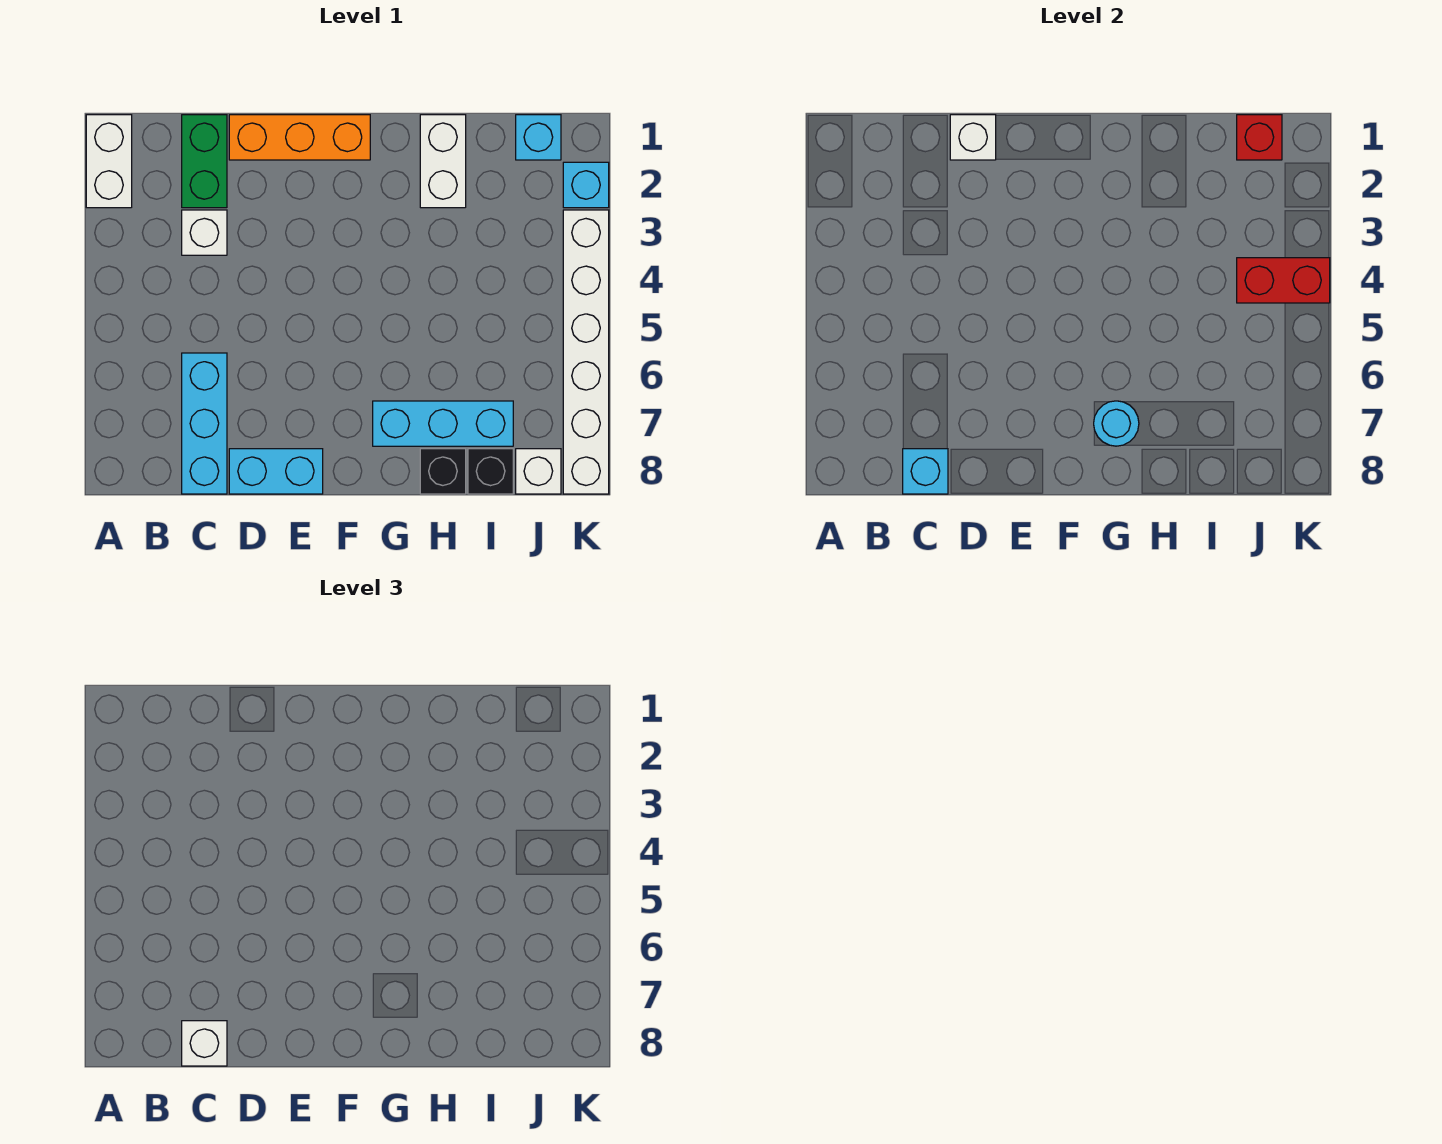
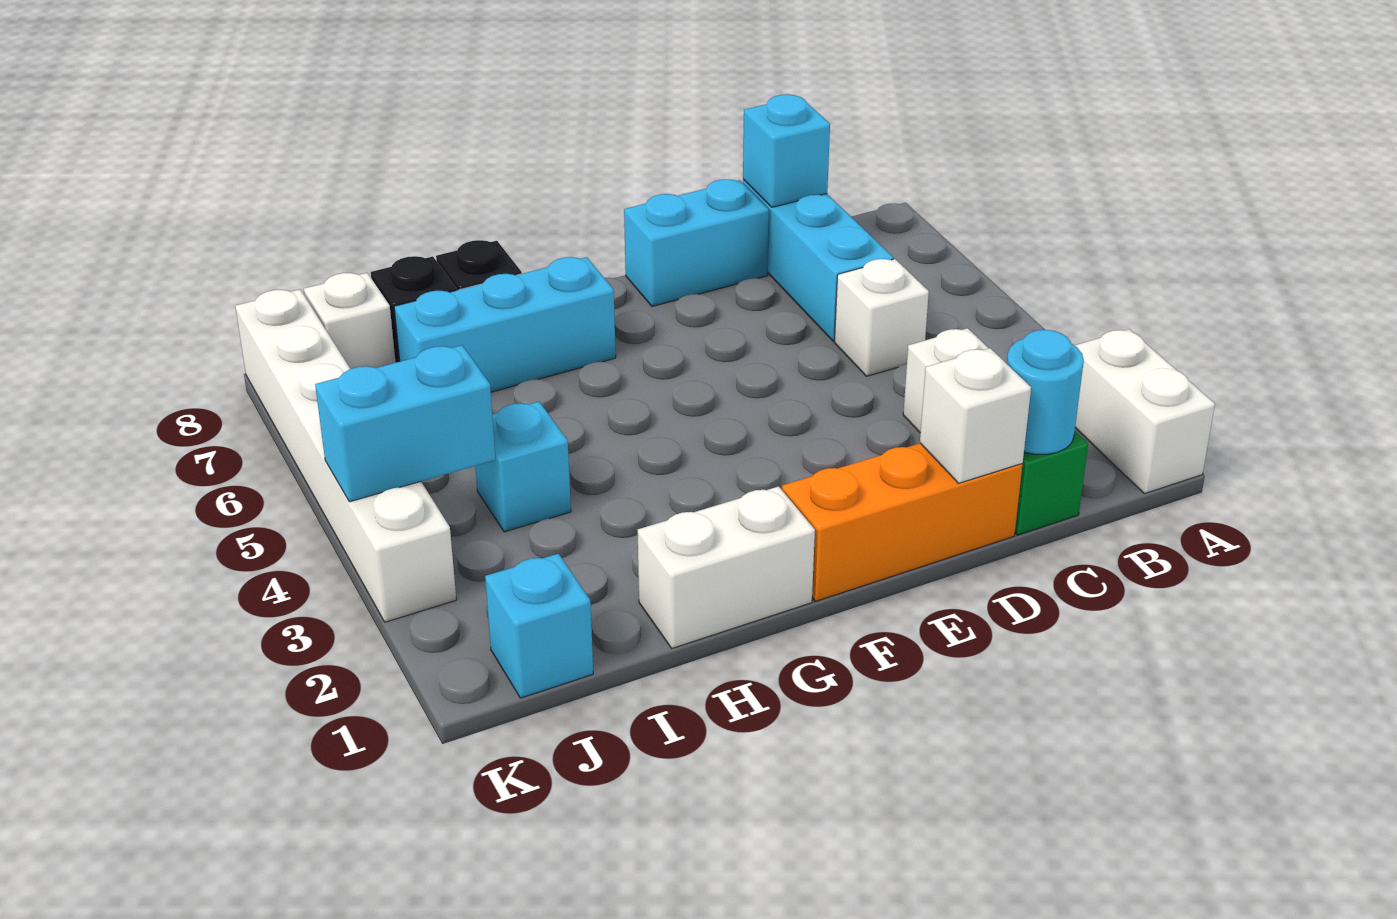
white 1x1 brick [182,1021,227,1066] -> white 1x1 brick moved to [834,259,929,376]
cyan 1x1 round brick [1094,401,1139,446] -> cyan 1x1 round brick moved to [1007,330,1084,454]
white 1x2 brick [420,115,466,208] -> white 1x2 brick turned to [638,486,815,648]
red 1x1 brick [1237,115,1282,160] -> none
red 1x2 brick [1237,258,1330,303] -> cyan 1x2 brick [315,345,495,502]
cyan 1x1 brick [563,162,609,208] -> cyan 1x1 brick moved to [475,402,571,532]

